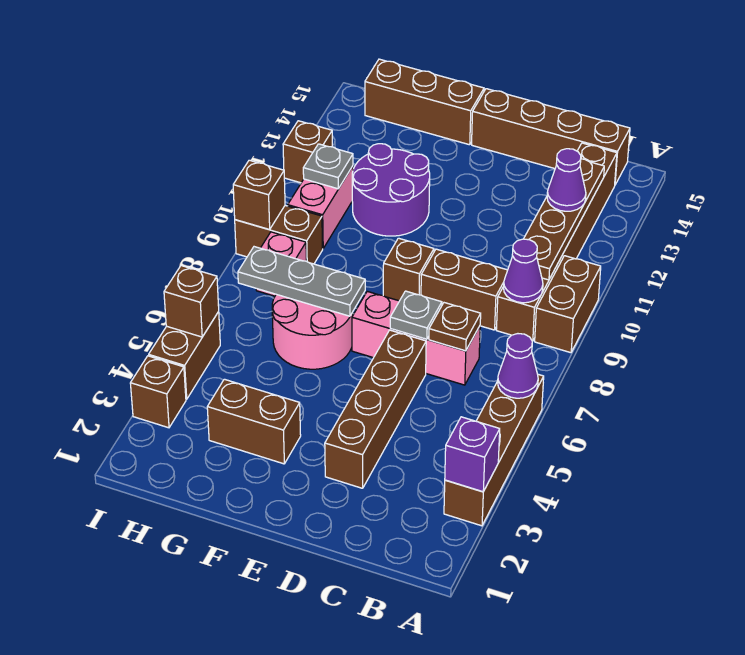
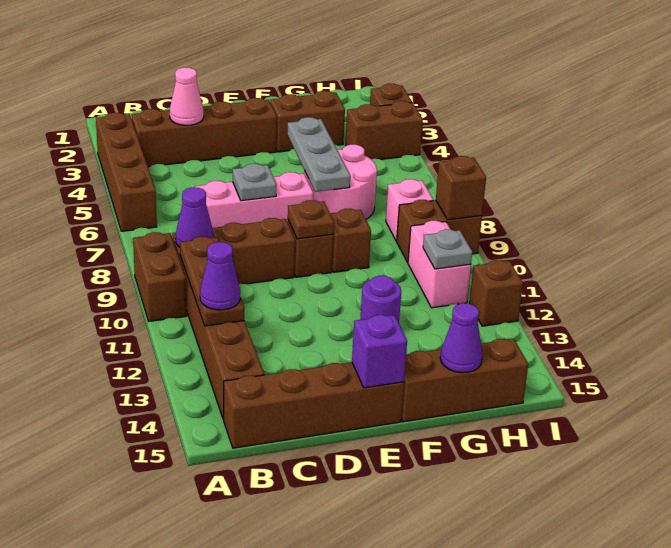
purple 1x1 brick [445,417,500,492] -> purple 1x1 brick moved to [352,315,407,388]
purple 1x1 cone [498,334,538,398] -> purple 1x1 cone moved to [440,303,482,373]
brown 1x4 plate [524,159,604,280] -> brown 1x3 plate [180,237,245,326]
none -> pink 1x1 cone [170,67,204,125]
brown 1x1 plate [429,303,481,351] -> brown 1x1 plate moved to [288,200,334,239]
brown 1x4 brick [325,330,426,488] -> brown 1x4 brick turned to [132,98,277,167]
grey 1x3 plate [238,247,365,316] -> grey 1x3 plate turned to [287,117,350,192]
purple 2x2 round brick [352,144,430,236] -> purple 1x1 round brick [360,276,401,323]
brown 1x2 brick [149,312,220,399] -> brown 1x2 brick turned to [345,101,423,159]
brown 1x1 brick [164,266,219,337] -> brown 1x1 brick moved to [330,209,371,272]

